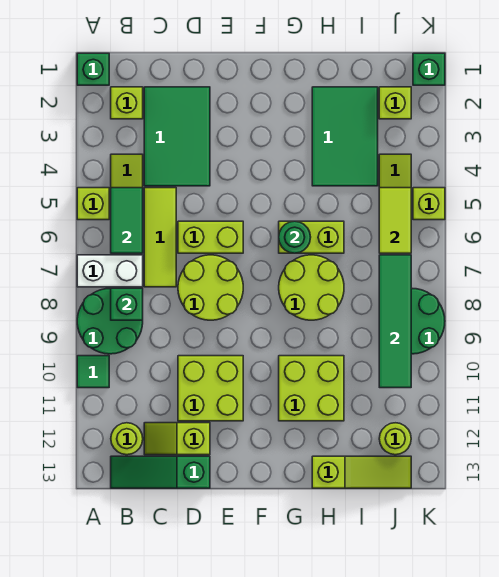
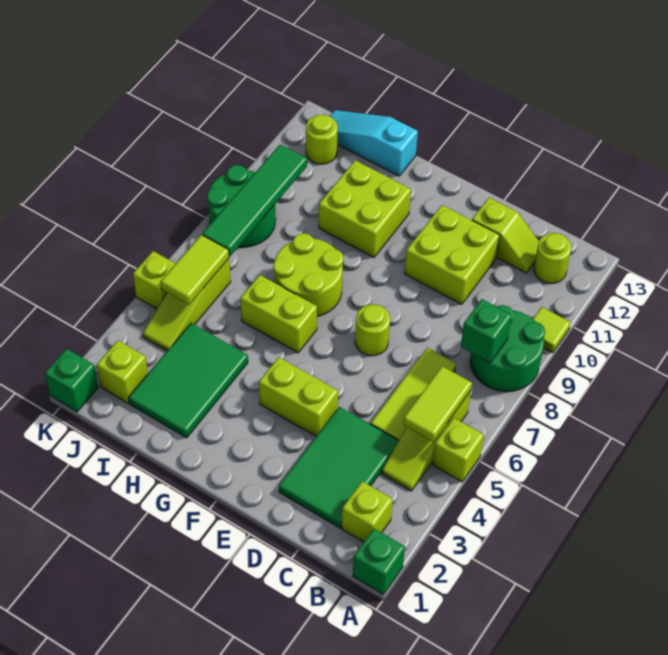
white 1x2 brick [77,255,143,287] -> none
green 1x1 tile [77,356,109,388] -> lime 1x1 tile [533,307,571,353]
green 1x2 tile [111,188,143,253] -> lime 1x2 tile [403,366,472,442]
green 1x3 slope [111,456,210,488] -> none
lime 1x2 brick [178,221,243,253] -> lime 1x2 brick moved to [259,357,338,436]
lime 2x2 round brick [178,255,243,320] -> lime 1x1 round brick [355,304,390,356]
green 1x1 round brick [279,221,311,253] -> none
lime 1x3 slope [312,456,411,488] -> cyan 1x3 slope [330,110,418,176]

